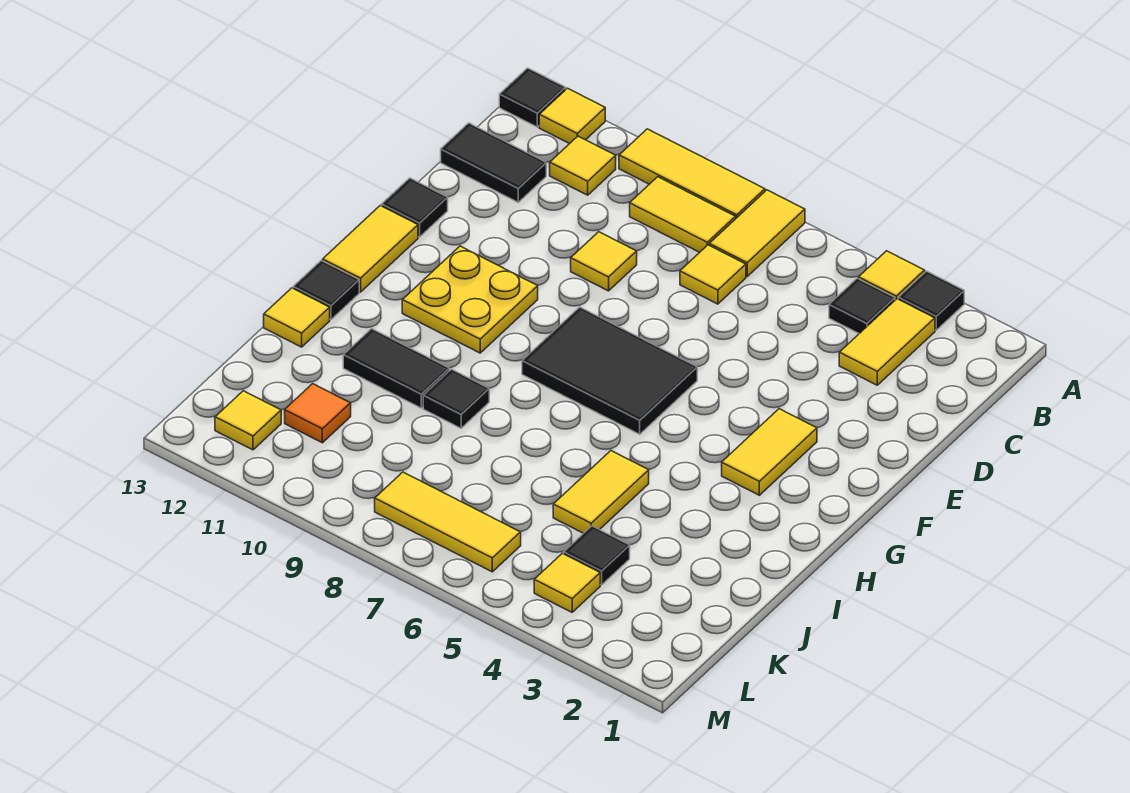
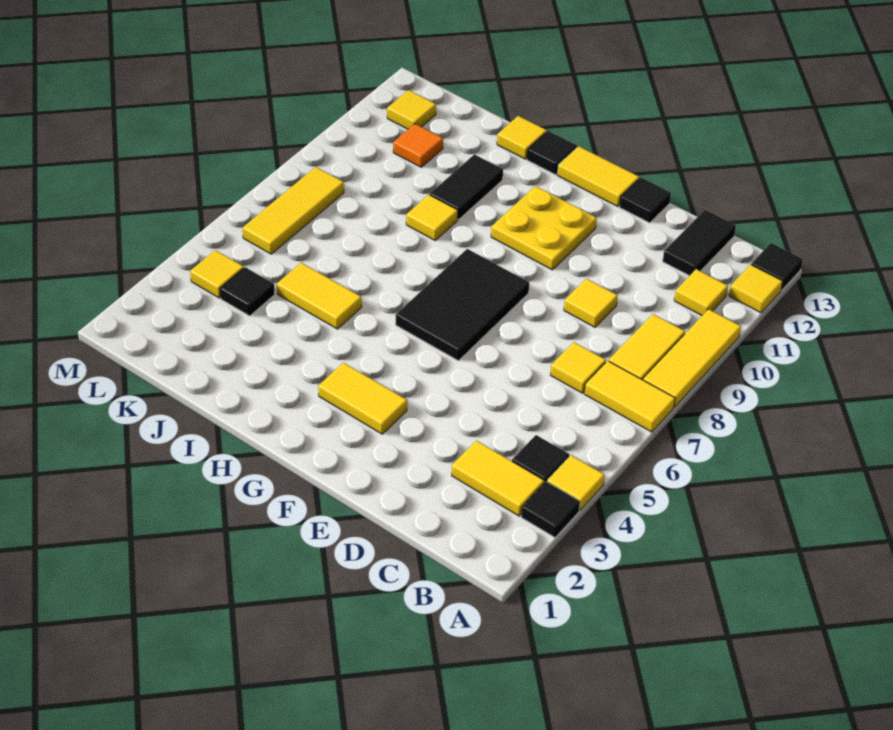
black 1x1 tile [423,369,489,428] -> yellow 1x1 tile [406,195,458,240]

